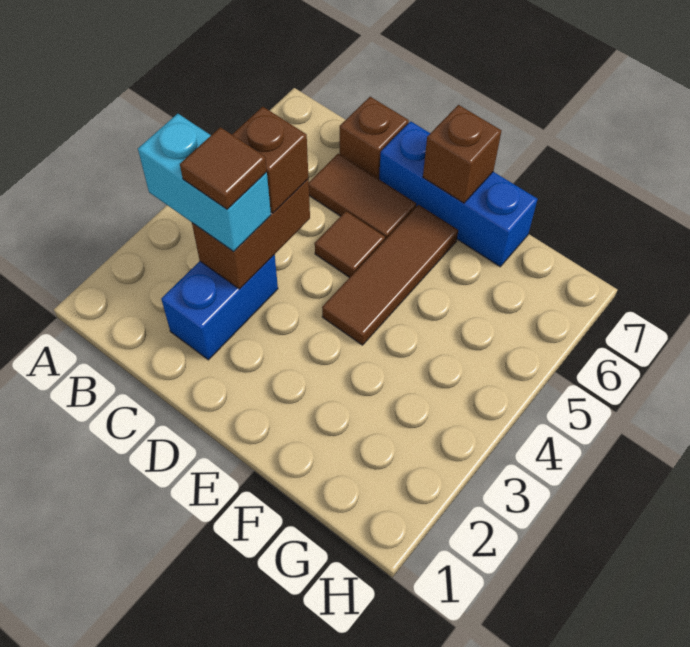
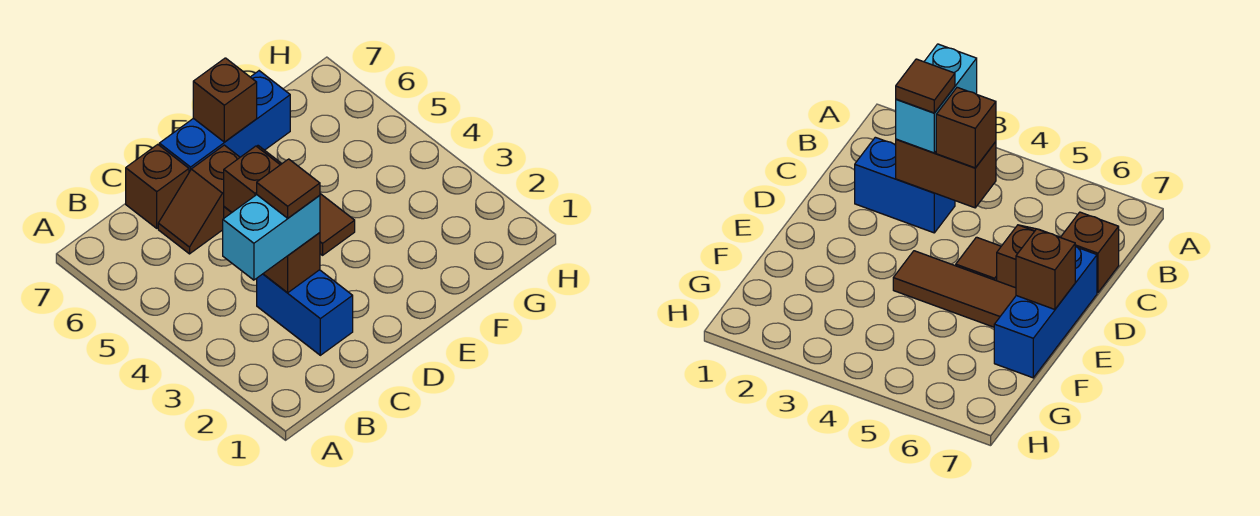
brown 1x2 tile [309,154,416,240] -> brown 1x2 slope [158,145,240,254]

